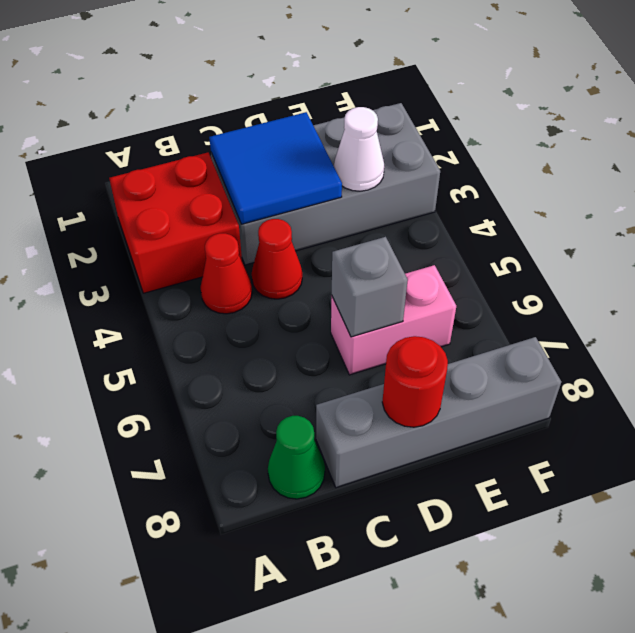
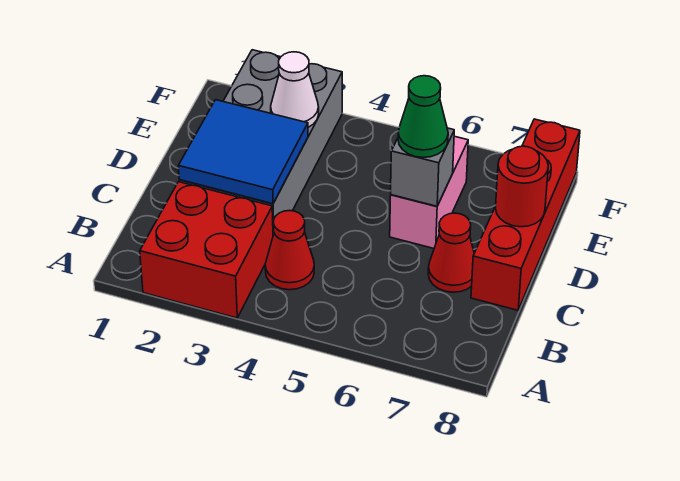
green 1x1 cone [268,416,325,499] -> green 1x1 cone moved to [398,76,448,157]
red 1x1 cone [252,219,302,299] -> red 1x1 cone moved to [428,213,474,292]
grey 1x4 brick [316,337,561,488] -> red 1x4 brick [471,119,580,310]

